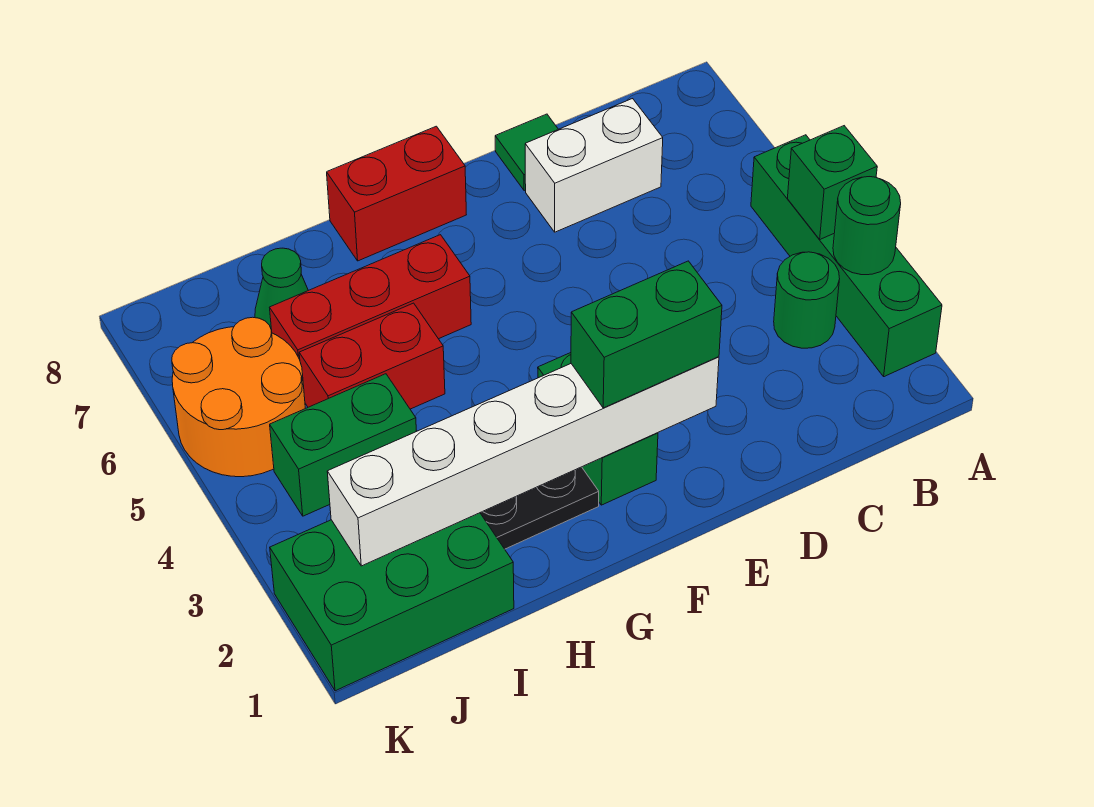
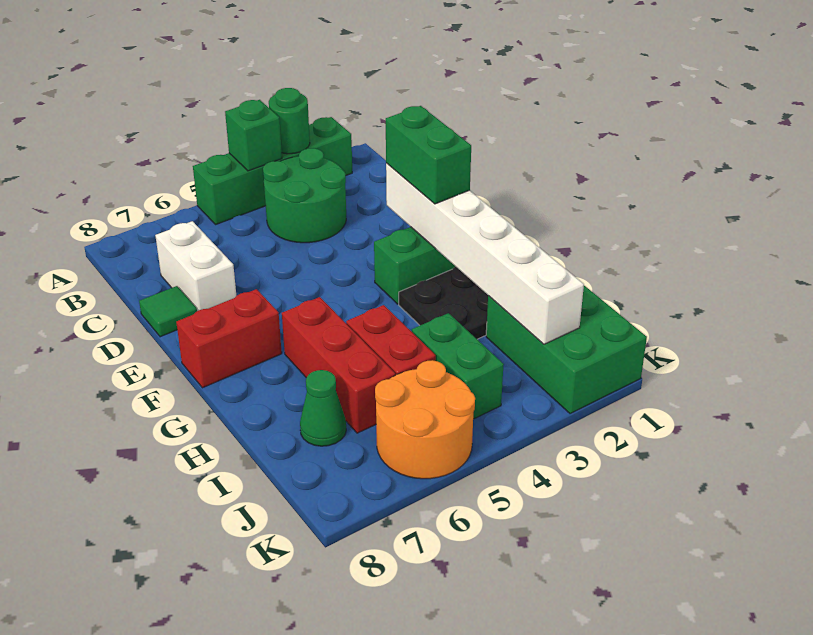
green 1x1 round brick [774,252,840,348] -> green 2x2 round brick [263,148,346,243]
red 1x2 brick [327,126,466,261] -> red 1x2 brick turned to [176,289,282,388]

